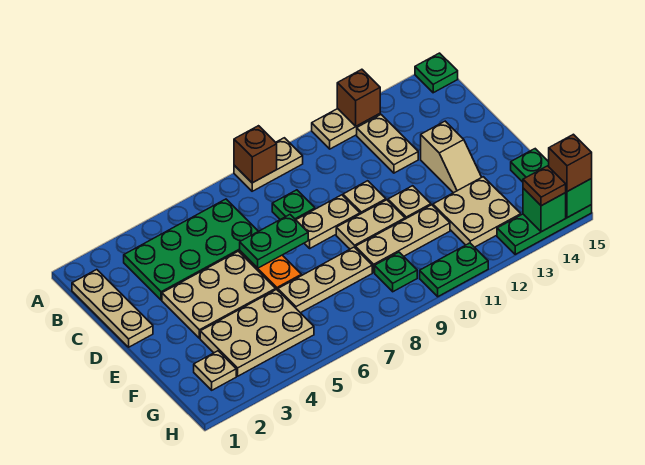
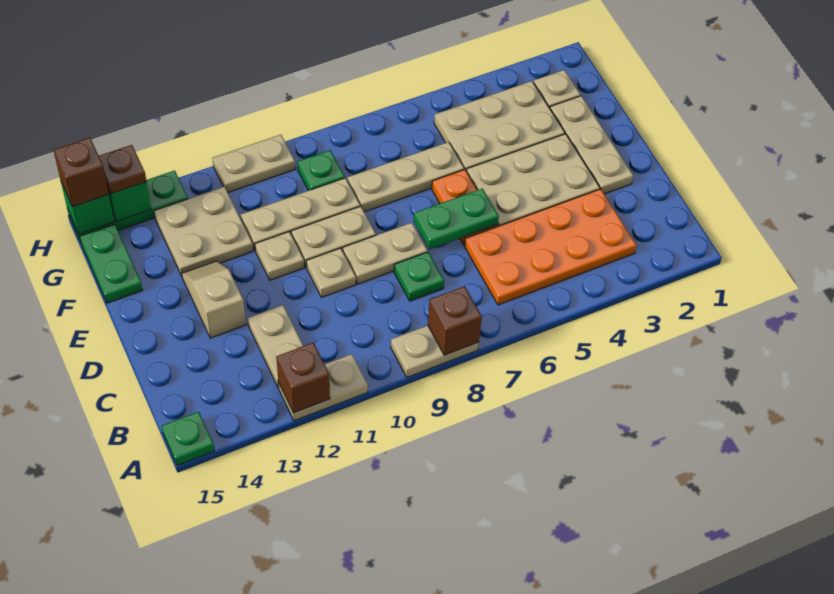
tan 1x3 plate [72,270,153,347] -> tan 1x3 plate moved to [550,96,633,194]
green 2x4 plate [124,199,258,300] -> orange 2x4 plate [465,189,636,305]
green 1x2 plate [420,243,488,297] -> tan 1x2 plate [212,135,295,193]

